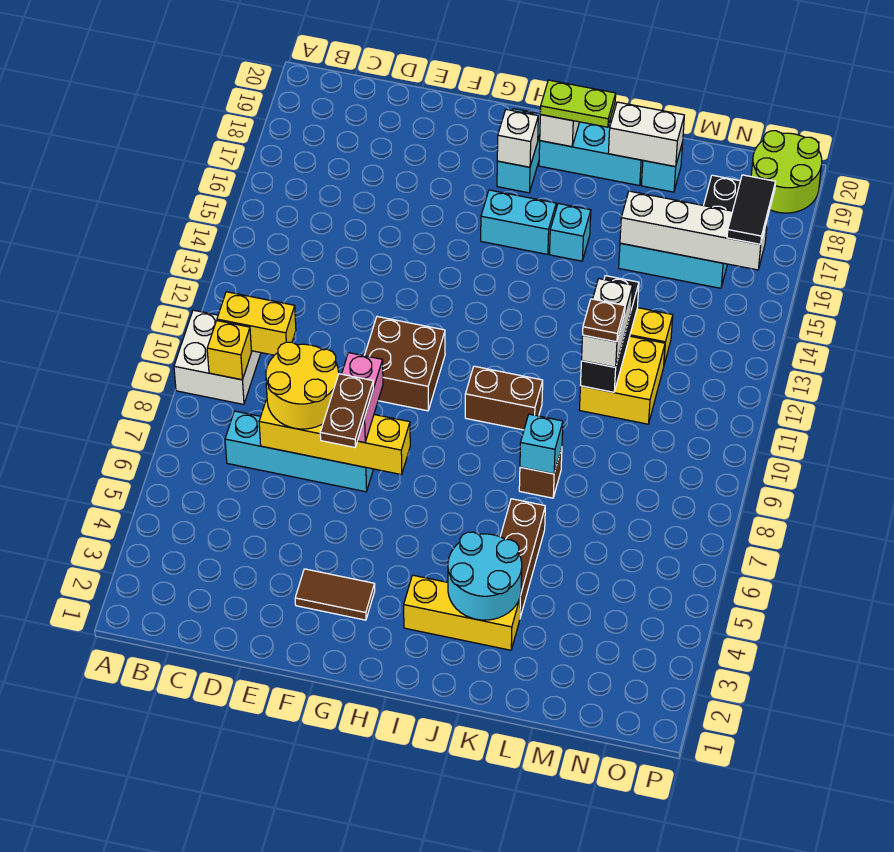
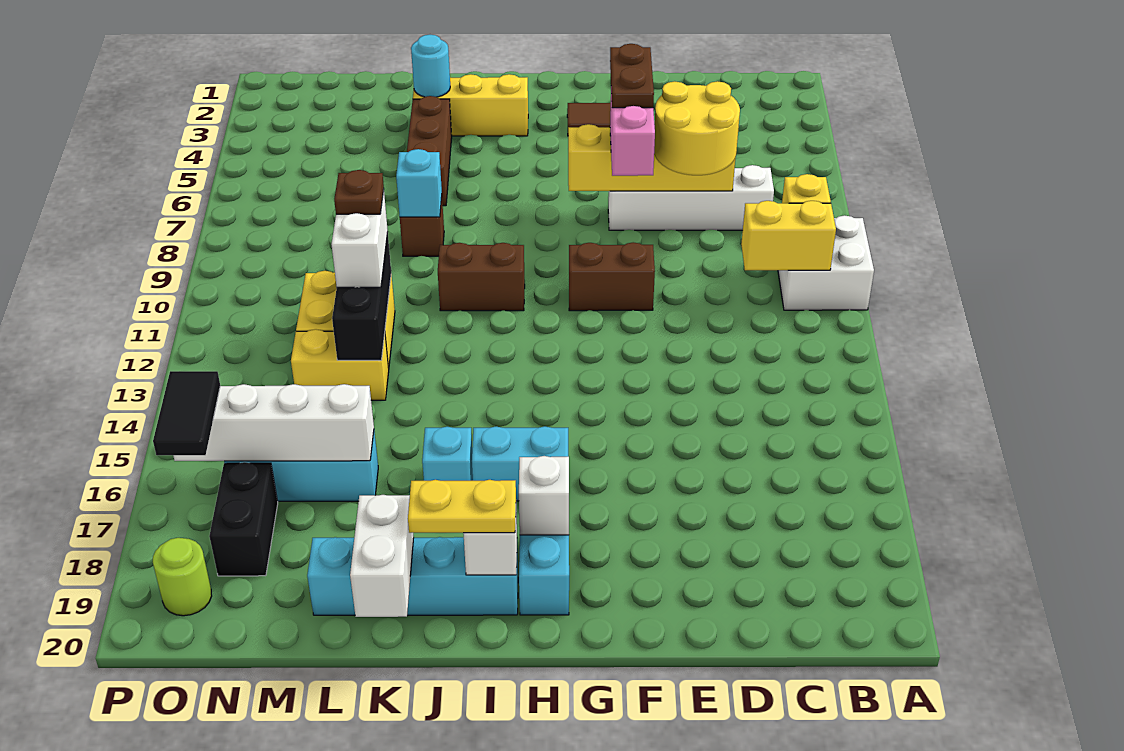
cyan 1x4 brick [225,411,373,492] -> white 1x4 brick [608,165,774,230]
brown 2x2 brick [365,317,445,411] -> brown 1x2 brick [569,242,655,311]
lime 1x2 plate [540,80,616,127] -> yellow 1x2 plate [408,480,516,533]
cyan 2x2 round brick [448,532,522,620] -> cyan 1x1 round brick [411,35,450,97]
white 1x2 brick [608,102,684,167] -> white 1x2 brick turned to [350,495,414,617]
lime 2x2 round brick [751,131,822,213] -> lime 1x1 round brick [153,538,212,616]

